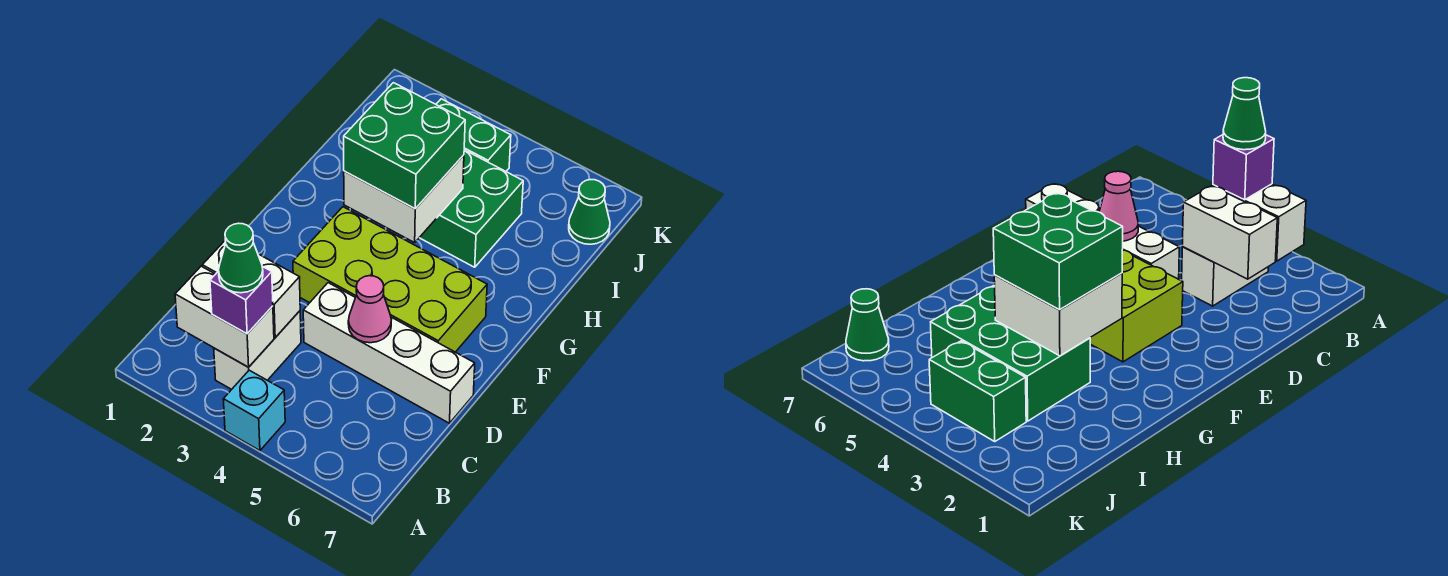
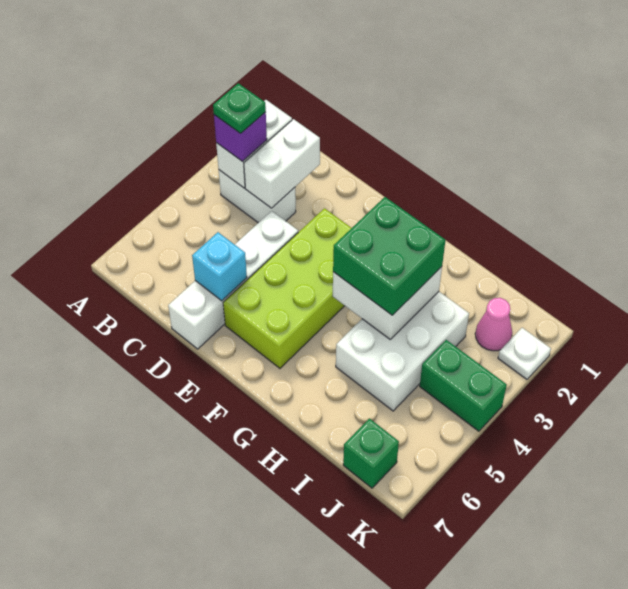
cyan 1x1 brick [223,370,285,451] -> cyan 1x1 brick moved to [192,232,247,301]
green 1x1 cone [219,223,263,293] -> green 1x1 plate [213,83,266,133]
pink 1x1 cone [348,276,391,343] -> pink 1x1 cone moved to [475,298,512,351]
green 2x3 brick [419,150,523,267] -> white 2x3 brick [336,292,469,411]
green 1x2 brick [436,99,511,171] -> green 1x2 brick turned to [420,340,507,431]
green 1x1 cone [569,180,610,244] -> green 1x1 brick [343,418,399,488]
none -> white 1x1 plate [498,328,551,379]

